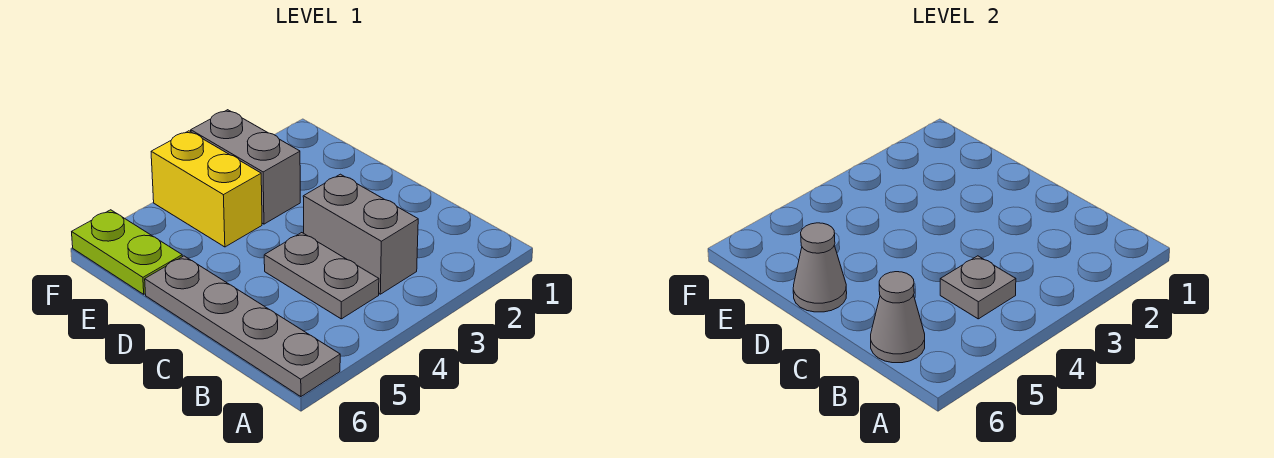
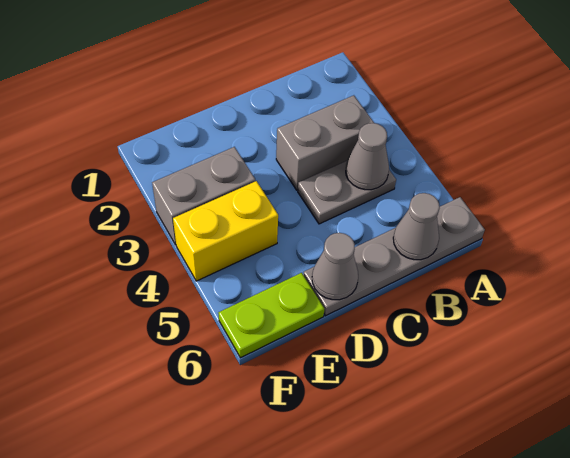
grey 1x1 plate [940,256,1016,319] -> grey 1x1 cone [346,123,389,190]

